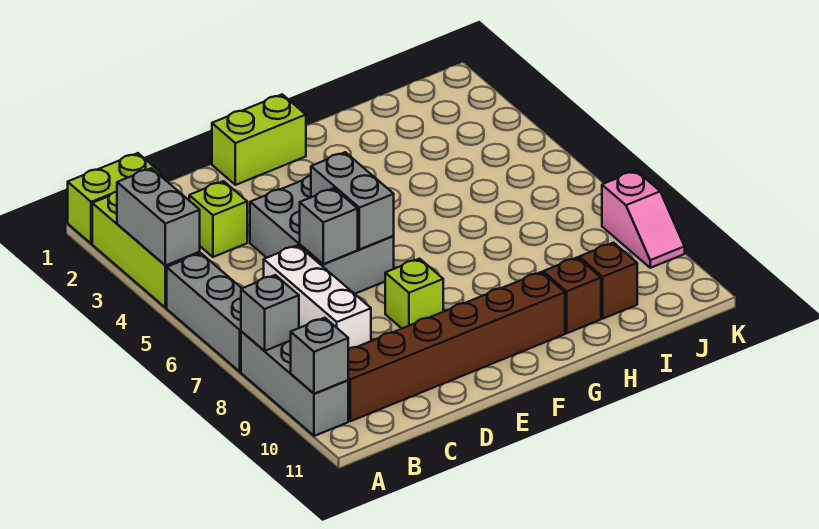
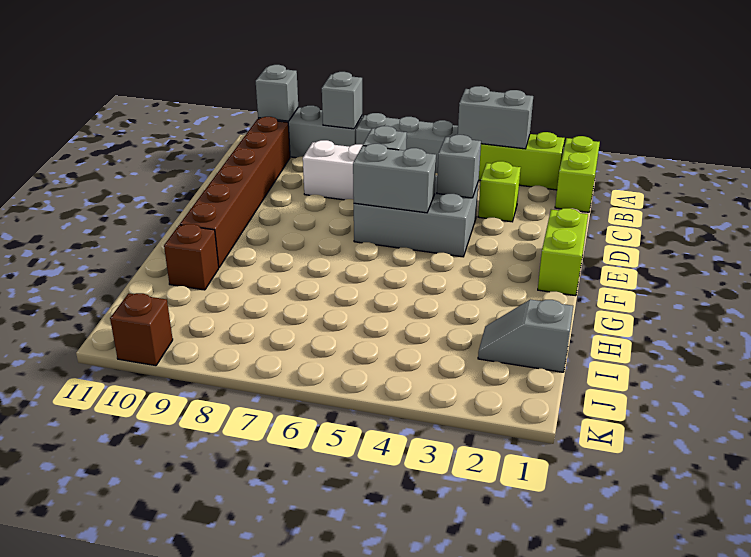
none -> grey 1x1 brick [437,135,481,198]
lime 1x1 brick [385,259,443,328] -> none
none -> grey 1x2 slope [478,299,573,372]
brown 1x1 brick [579,243,637,319] -> brown 1x1 brick moved to [110,293,173,366]
pink 1x2 slope [602,171,685,268] -> none

